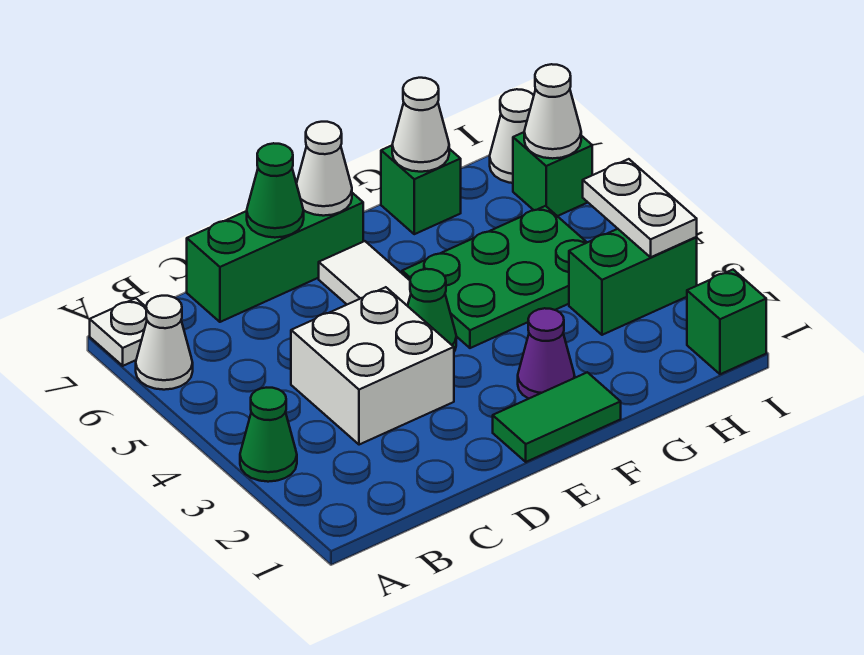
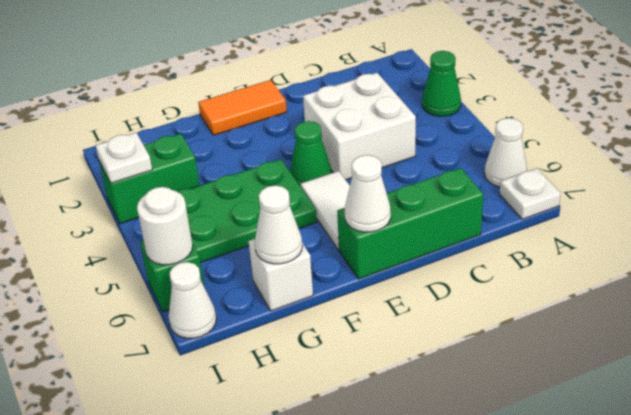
green 1x1 cone [247,143,304,238] -> none
green 1x2 tile [493,372,621,462] -> orange 1x2 tile [198,80,287,135]
purple 1x1 cone [518,308,575,399] -> none
green 1x1 brick [381,146,461,234] -> white 1x1 brick [249,239,313,311]
green 1x1 brick [687,270,766,374] -> none
white 1x2 plate [583,159,697,257] -> white 1x1 plate [95,133,152,183]
white 1x1 cone [524,64,581,159] -> white 1x1 round brick [137,187,193,265]

